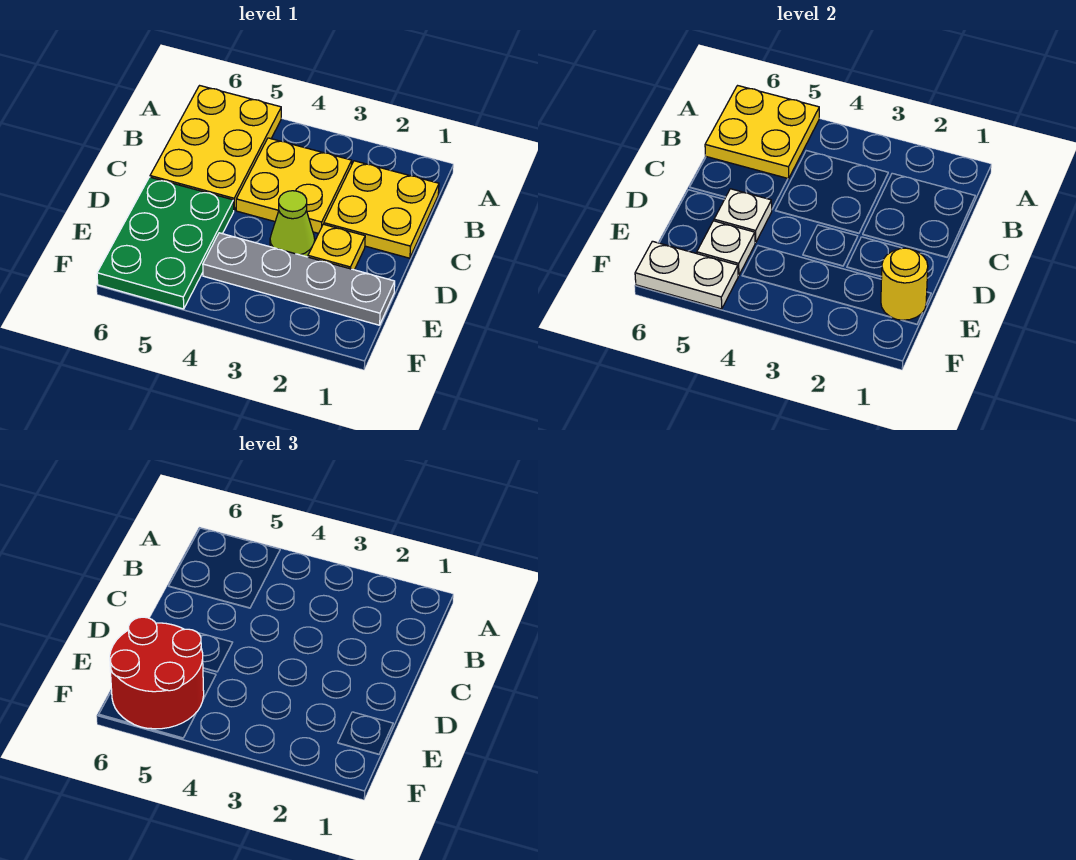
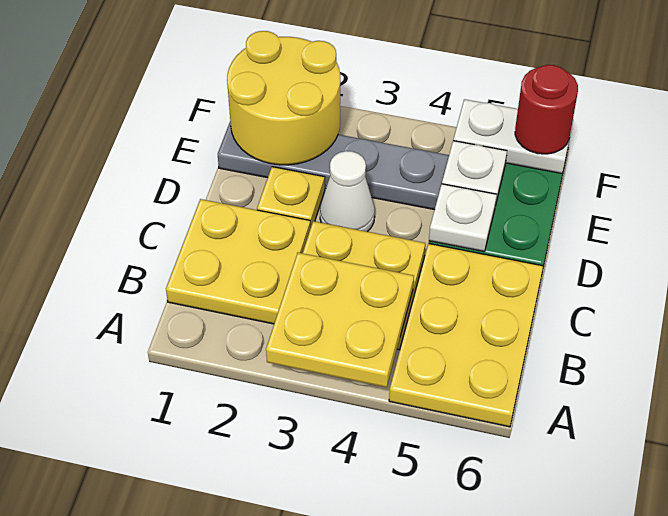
yellow 2x2 plate [705,86,819,179] -> yellow 2x2 plate moved to [266,253,414,387]
lime 1x1 cone [270,191,315,257] -> white 1x1 cone [320,151,375,232]
yellow 1x1 round brick [881,248,928,320] -> yellow 2x2 round brick [227,31,340,165]
red 2x2 round brick [110,617,204,729] -> red 1x1 round brick [515,65,578,154]

